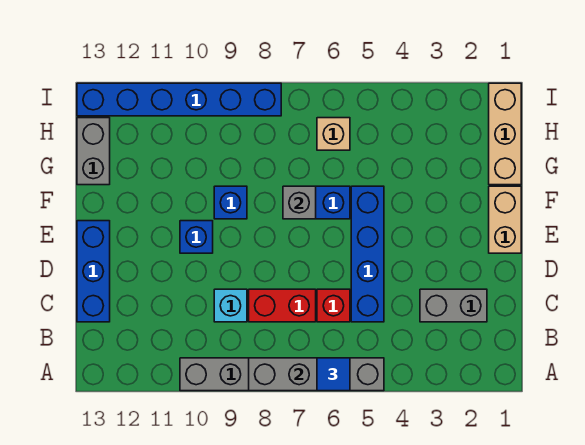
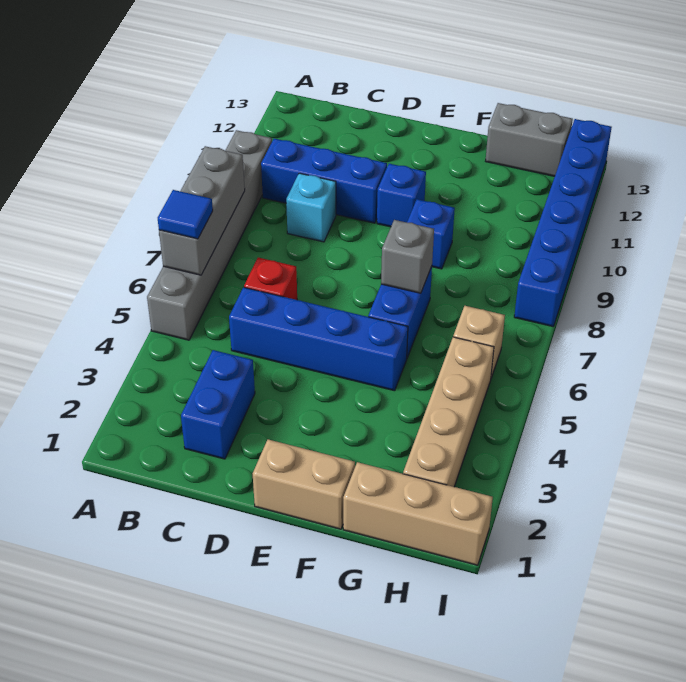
grey 1x2 brick [420,289,487,322] -> blue 1x2 brick [181,350,255,459]
red 1x2 brick [249,289,316,322] -> none
blue 1x3 brick [77,221,110,322] -> blue 1x3 brick moved to [261,139,387,223]
none -> tan 1x4 brick [403,337,494,487]

